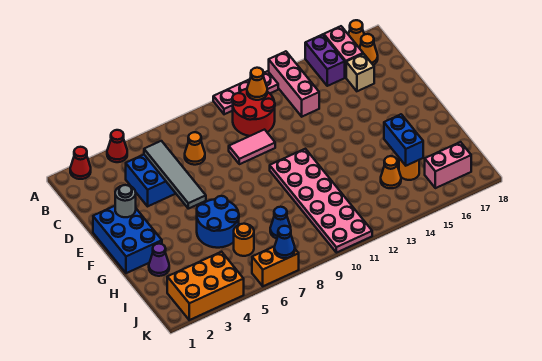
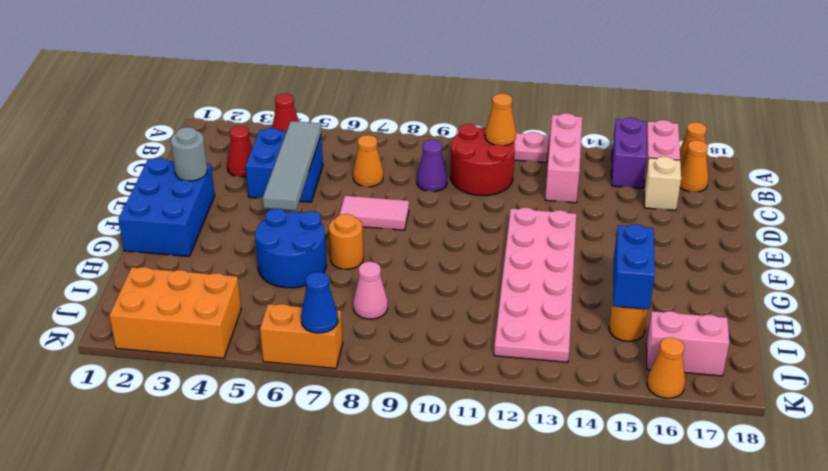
red 1x1 cone [70,147,91,179] -> red 1x1 cone moved to [227,126,253,177]
pink 1x2 tile [229,130,275,164] -> pink 1x2 tile moved to [339,196,409,230]
pink 2x6 plate [270,149,372,253] -> pink 2x6 plate moved to [494,208,576,362]
purple 1x1 cone [149,244,169,276] -> purple 1x1 cone moved to [417,140,447,192]
orange 1x1 round brick [234,223,254,256] -> orange 1x1 round brick moved to [329,214,363,269]
blue 1x1 cone [270,207,291,239] -> pink 1x1 cone [353,262,388,319]
orange 1x1 cone [381,156,401,188] -> orange 1x1 cone moved to [647,337,685,398]

